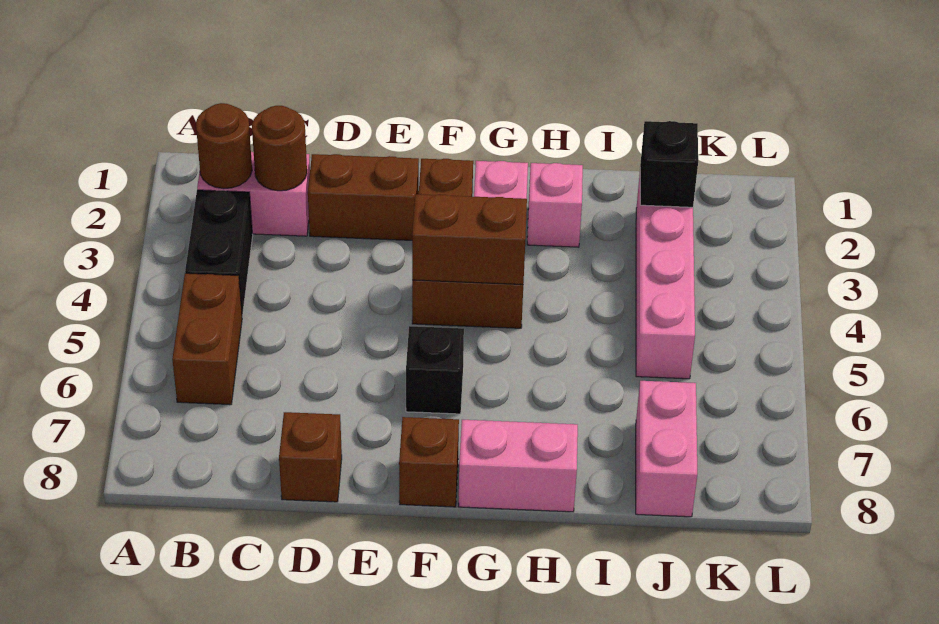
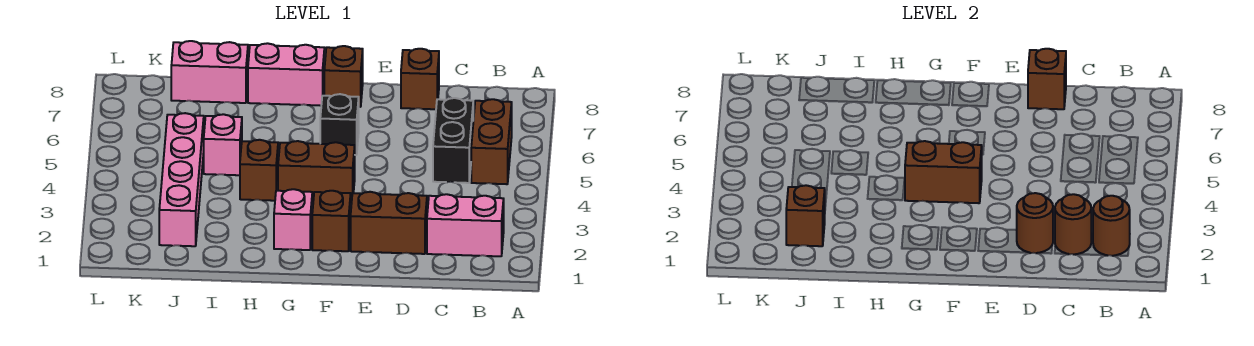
black 1x2 brick [185,190,253,317] -> black 1x2 brick moved to [433,98,473,183]
none -> brown 1x1 round brick [1017,193,1053,253]
none -> brown 1x1 brick [1028,49,1066,109]
pink 1x1 brick [527,163,583,247] -> pink 1x1 brick moved to [204,114,242,175]
none -> brown 1x1 brick [240,140,278,201]
black 1x1 brick [640,121,698,207] -> brown 1x1 brick [786,185,825,246]
pink 1x2 brick [636,381,697,517] -> pink 1x2 brick turned to [171,41,248,103]

